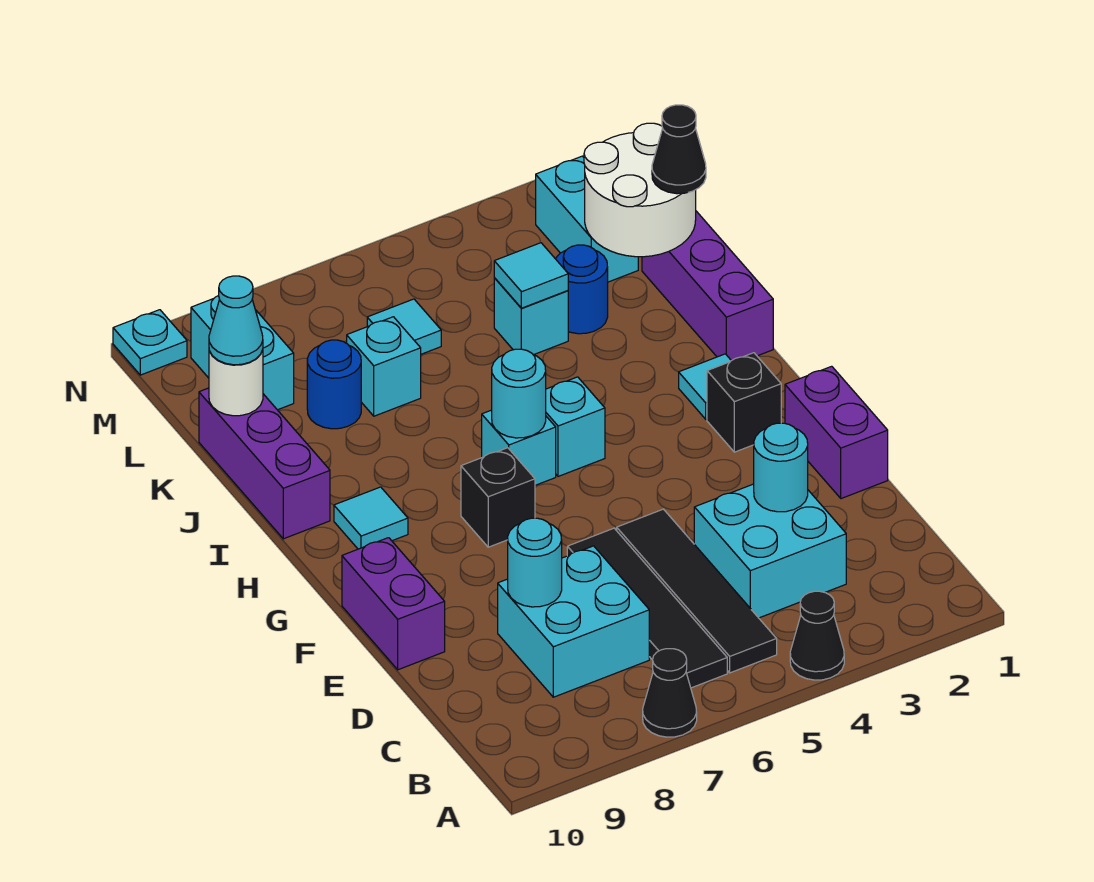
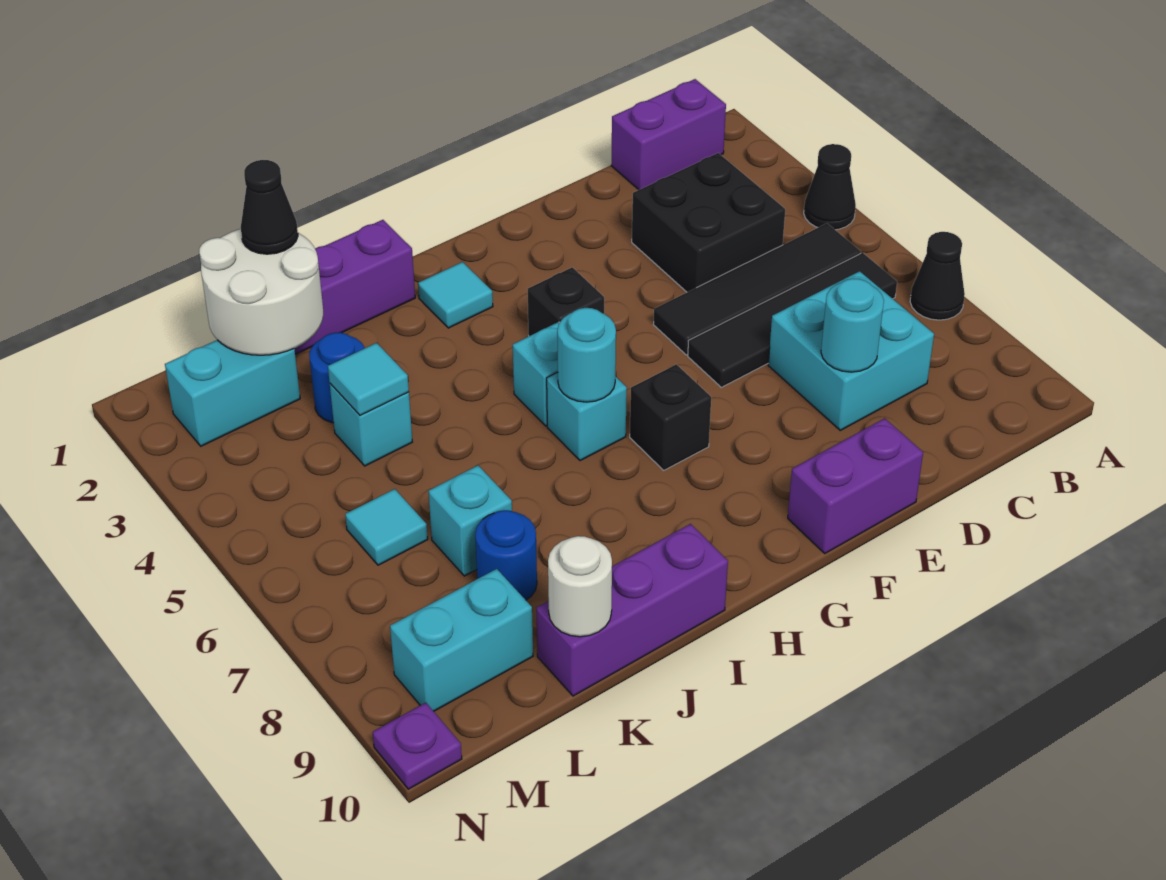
cyan 2x2 brick [694,484,846,618] -> black 2x2 brick [632,153,785,292]
cyan 1x1 round brick [754,423,808,512] -> none
purple 1x2 brick [785,366,888,499] -> purple 1x2 brick moved to [611,79,726,190]
black 1x1 brick [707,353,781,452] -> black 1x1 brick moved to [528,267,604,336]
cyan 1x1 tile [334,487,408,549] -> none
cyan 1x1 cone [209,276,263,365] -> none
cyan 1x1 plate [113,310,187,375] -> purple 1x1 plate [373,703,462,789]

